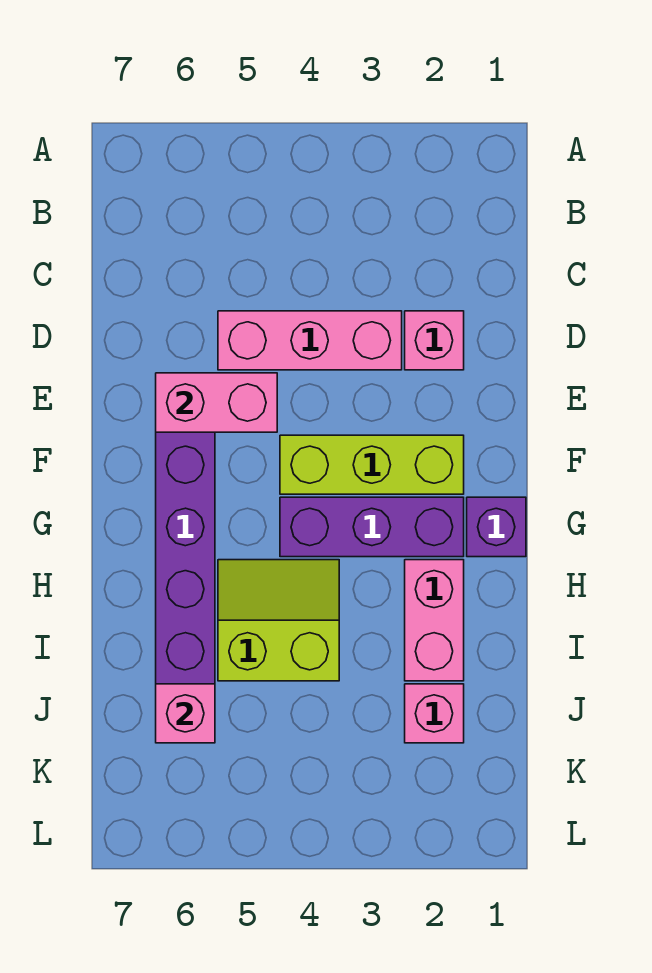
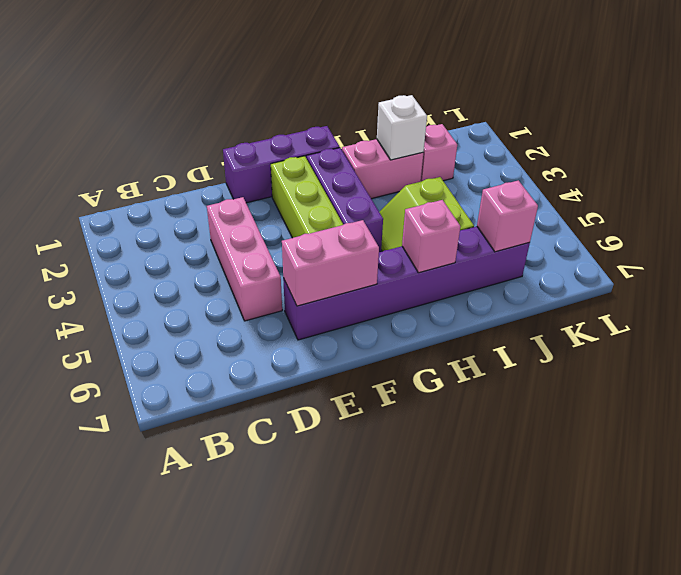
pink 1x1 brick [405,311,464,370] -> pink 1x1 brick moved to [402,200,460,273]
pink 1x2 brick [156,373,277,432] -> pink 1x2 brick turned to [282,220,379,306]
purple 1x1 brick [467,497,526,557] -> purple 1x3 brick [223,126,340,203]
none -> white 1x1 brick [377,95,427,160]

